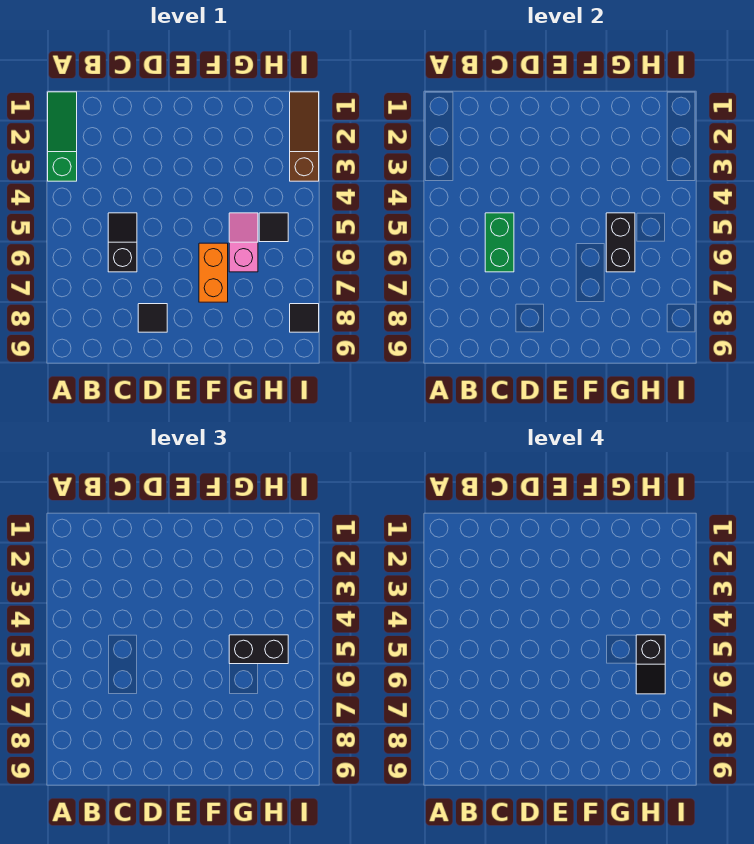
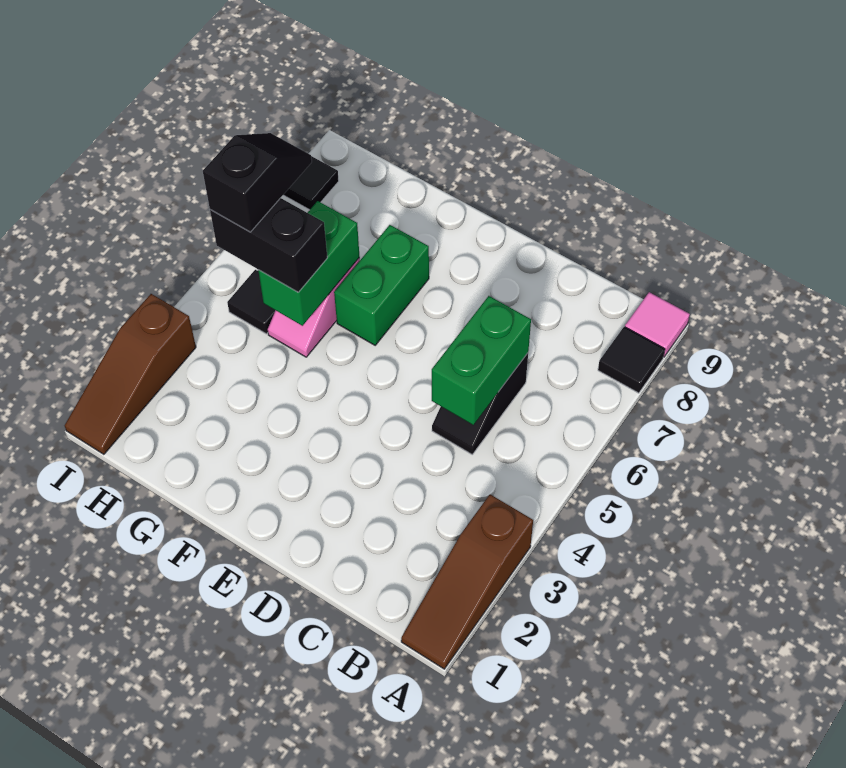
green 1x3 slope [48,92,77,181] -> brown 1x3 slope [401,495,533,669]
none -> pink 1x1 tile [625,292,690,357]
black 1x1 tile [138,304,167,332] -> black 1x1 tile moved to [598,327,665,393]
orange 1x2 brick [199,243,228,302] -> green 1x2 brick [334,225,429,345]
black 1x2 brick [606,213,635,272] -> green 1x2 brick [258,201,360,326]

